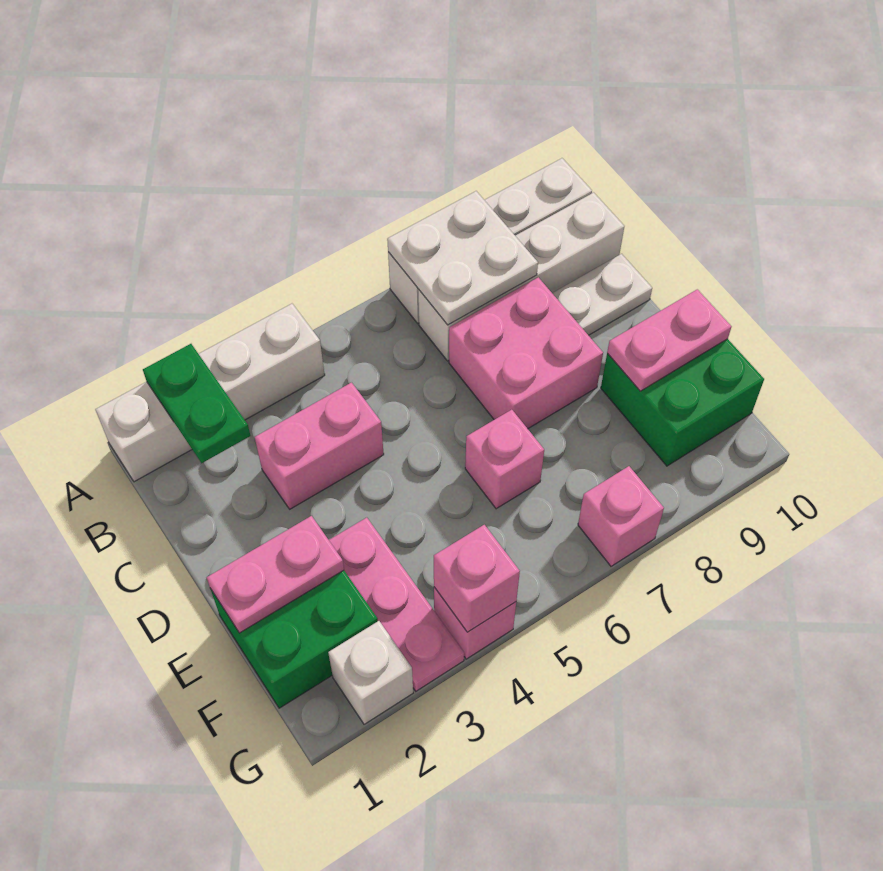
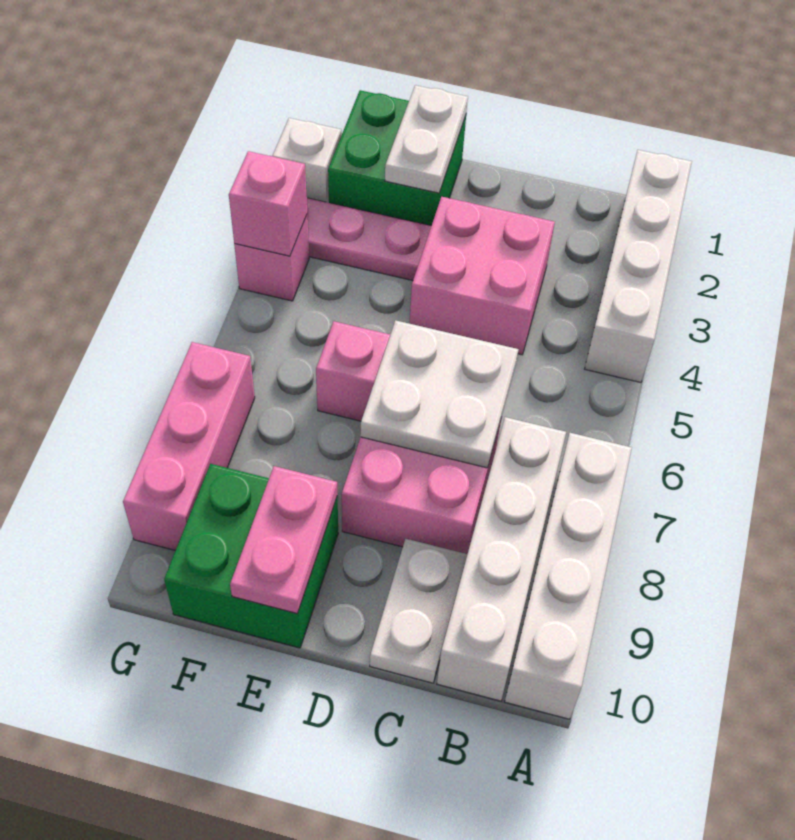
green 1x2 plate [143,344,250,463] -> none
white 2x2 plate [387,191,538,325] -> white 2x2 plate moved to [360,320,518,468]
pink 1x2 brick [255,383,384,509] -> pink 2x2 brick [410,197,555,355]
pink 1x2 plate [207,516,344,633] -> white 1x2 plate [385,85,468,193]
pink 1x1 brick [578,466,664,566] -> pink 1x3 brick [123,342,255,550]

